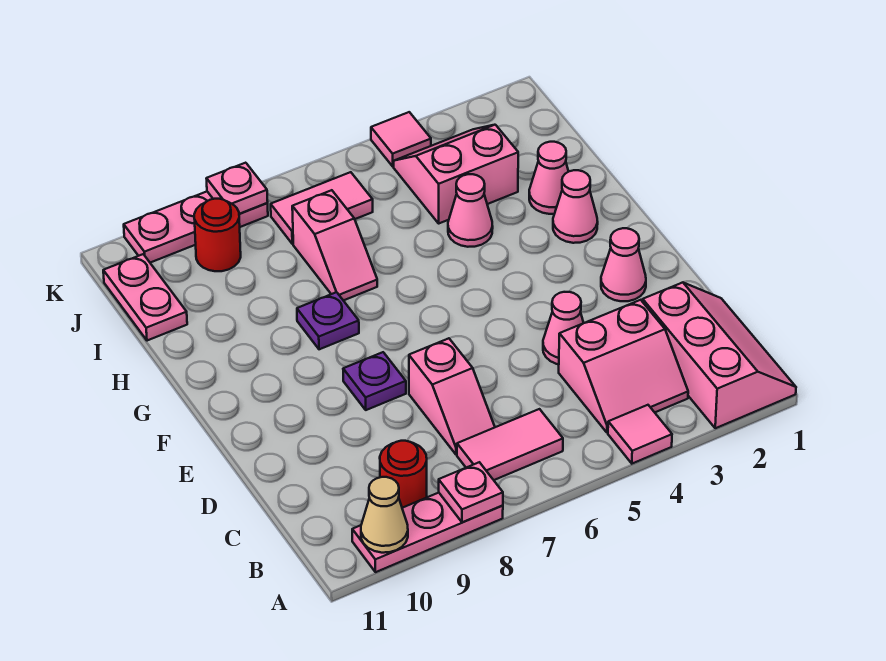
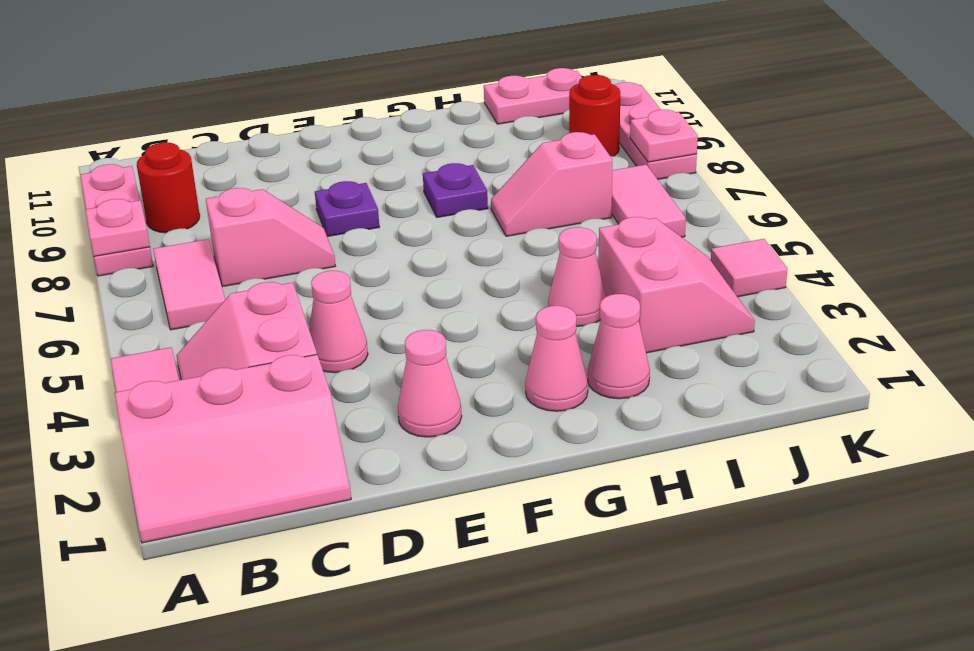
tan 1x1 cone [361,477,408,553] -> none
pink 1x2 slope [409,338,495,454] -> pink 1x2 slope turned to [206,188,335,286]

